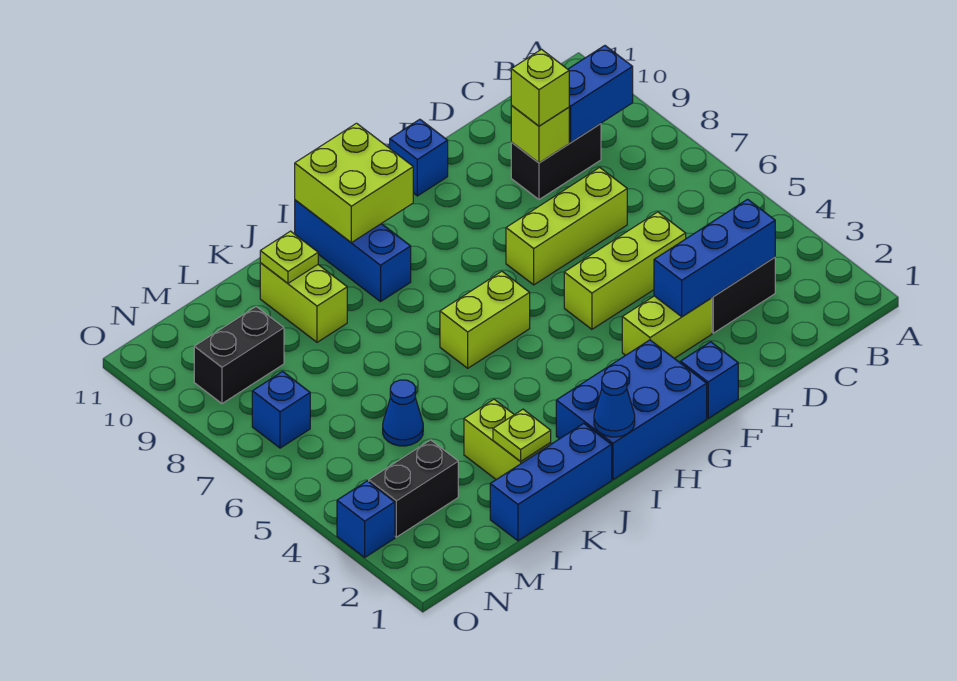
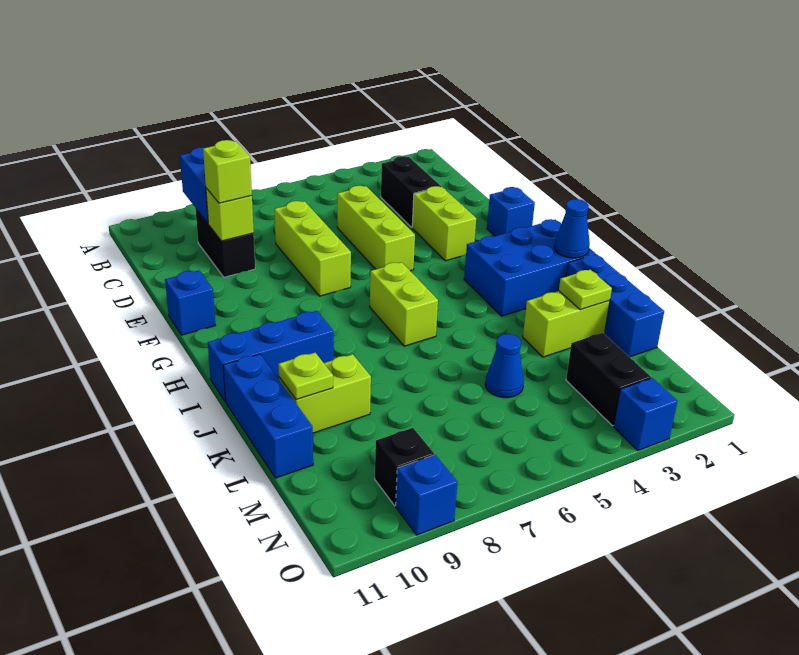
blue 1x3 brick [654,199,775,317] -> blue 1x3 brick moved to [223,354,313,478]
blue 2x3 brick [556,340,707,480] -> blue 2x3 brick turned to [464,219,596,316]
lime 2x2 brick [295,123,413,243] -> none
black 1x2 brick [194,307,284,404] -> black 1x1 brick [375,428,434,506]
blue 1x1 brick [252,371,310,448] -> blue 1x1 brick moved to [396,455,457,535]

